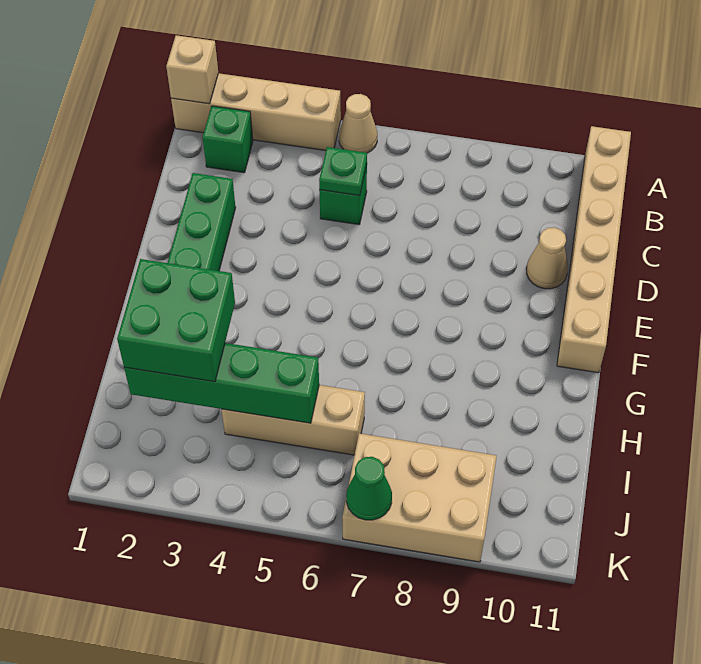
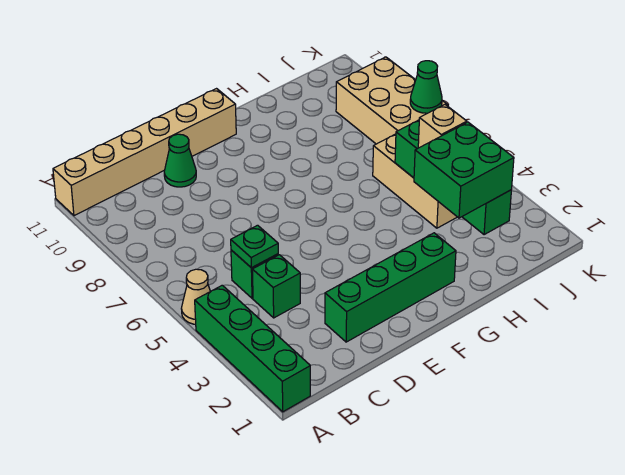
tan 1x4 brick [171,73,341,150] -> green 1x4 brick [195,285,310,412]
tan 1x1 brick [166,35,218,104] -> tan 1x1 brick moved to [418,105,467,148]
green 1x1 brick [203,106,253,173] -> green 1x1 brick moved to [252,255,300,318]
tan 1x1 cone [526,227,568,289] -> green 1x1 cone [164,134,196,187]

